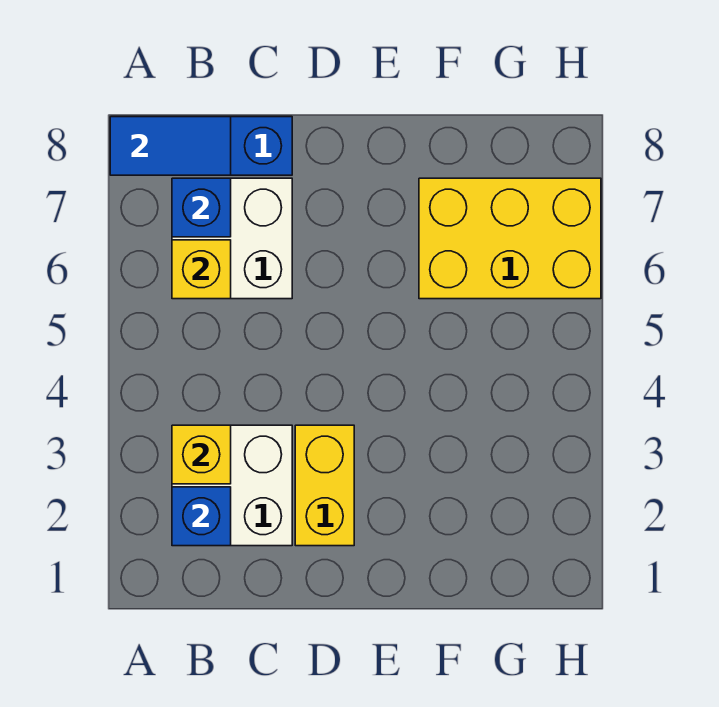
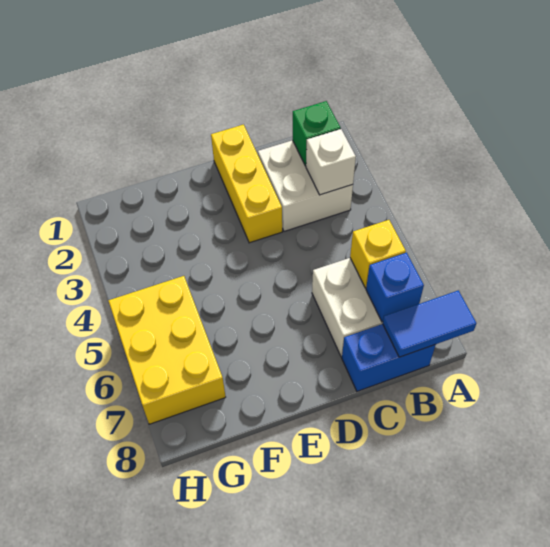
blue 1x1 brick [172,487,231,546] -> green 1x1 brick [293,101,340,166]
yellow 1x1 brick [172,425,231,484] -> white 1x1 brick [306,129,356,195]
yellow 1x2 brick [295,425,354,546] -> yellow 1x3 brick [211,125,282,243]
yellow 2x3 brick [419,178,601,299] -> yellow 2x3 brick turned to [108,276,226,424]

